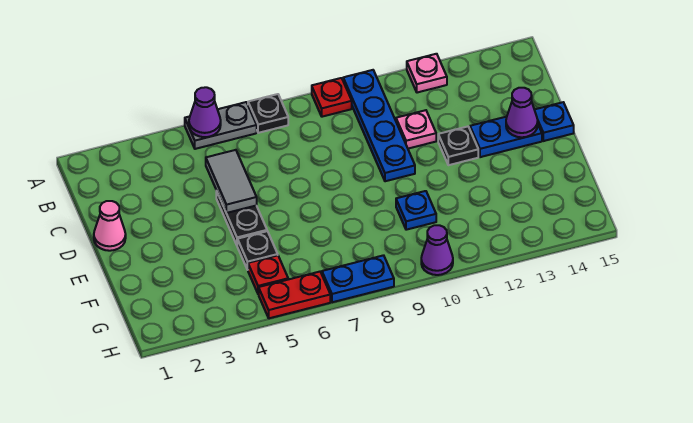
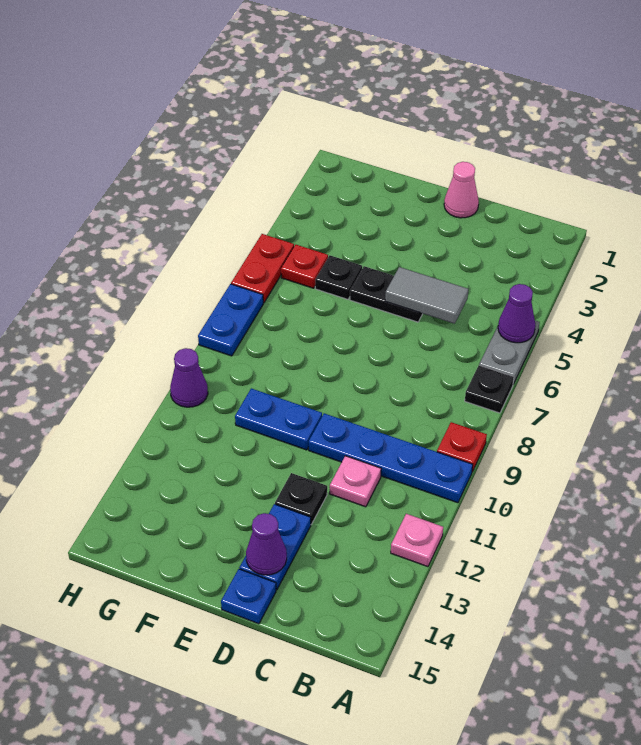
blue 1x1 plate [396,191,436,230] -> blue 1x2 plate [235,388,322,450]

